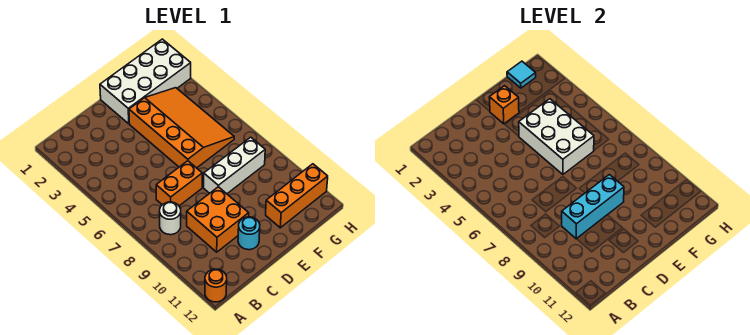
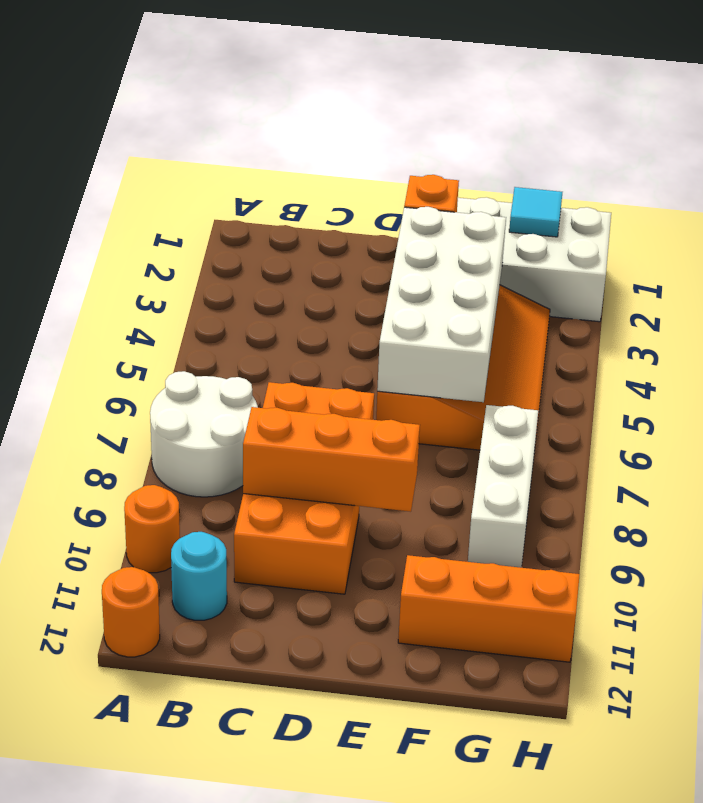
none -> orange 1x1 round brick [124,485,180,573]
white 1x1 round brick [160,202,181,235] -> white 2x2 round brick [150,371,258,497]
cyan 1x3 brick [562,175,624,239] -> orange 1x3 brick [243,407,420,512]
cyan 1x1 round brick [238,217,260,250] -> cyan 1x1 round brick moved to [171,532,227,620]
white 2x3 brick [519,99,594,174] -> white 2x4 brick [377,207,506,402]
white 1x3 brick [204,137,265,194] -> white 1x3 brick turned to [468,405,538,568]

